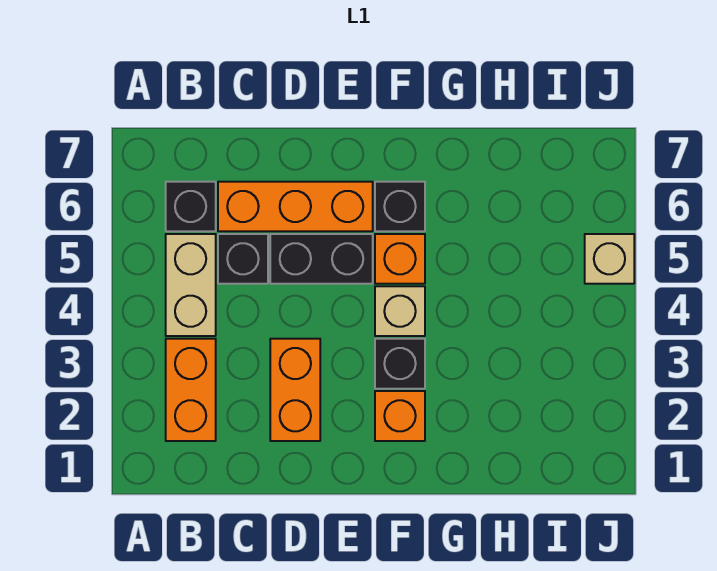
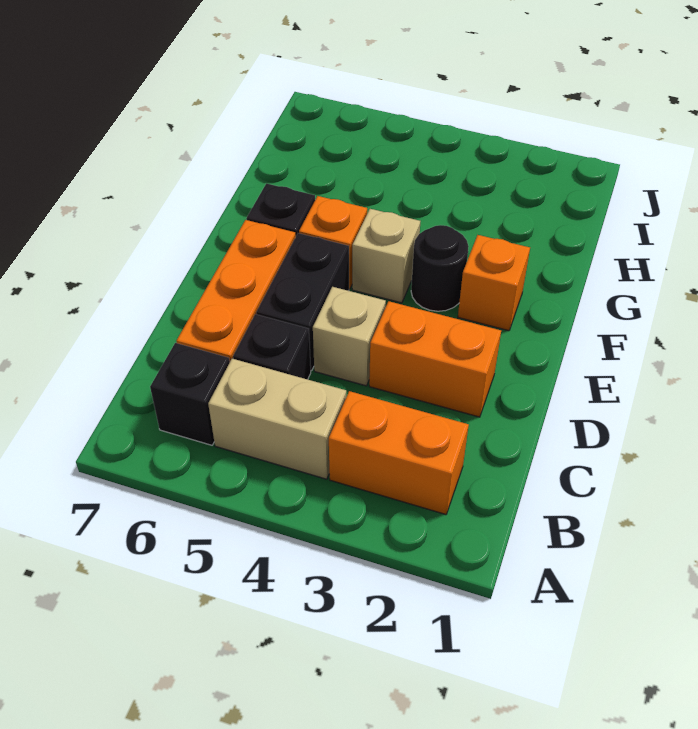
black 1x1 brick [375,339,425,389] -> black 1x1 round brick [411,225,469,311]
tan 1x1 brick [585,234,634,284] -> tan 1x1 brick moved to [313,287,386,386]

